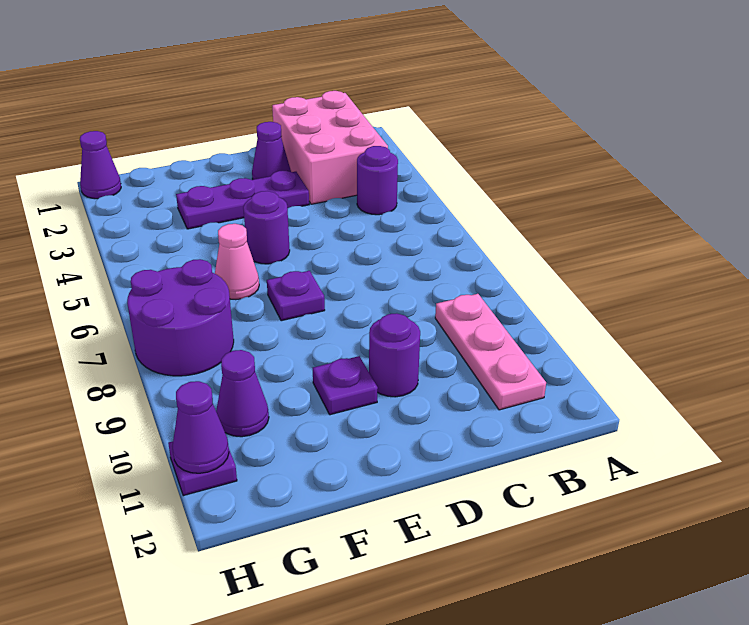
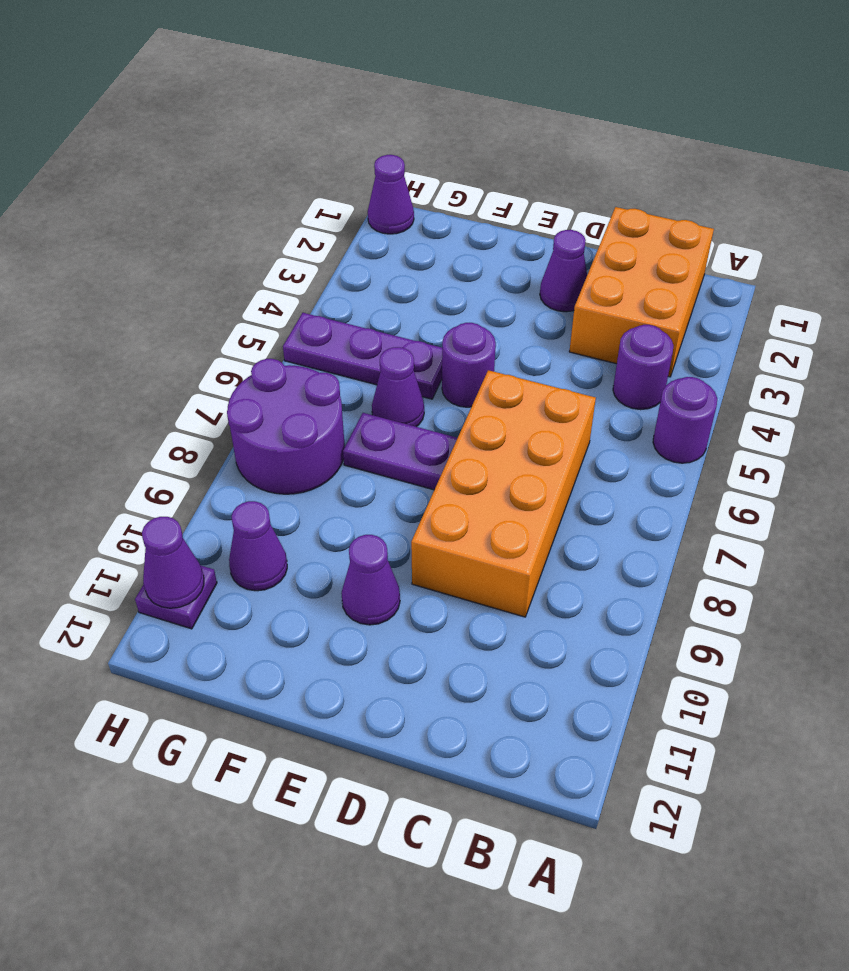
pink 2x3 brick [272,91,388,204] -> orange 2x3 brick [569,207,714,377]
pink 1x3 plate [435,294,546,410] -> none
none -> orange 2x4 brick [411,370,596,617]
purple 1x3 plate [176,171,309,229] -> purple 1x3 plate moved to [283,313,442,399]
purple 1x1 round brick [369,313,420,397] -> purple 1x1 round brick moved to [653,377,717,463]
purple 1x1 plate [267,271,325,321] -> purple 1x2 plate [343,413,457,490]
purple 1x1 plate [313,356,378,415] -> purple 1x1 cone [341,535,400,625]
pink 1x1 cone [215,224,259,300] -> purple 1x1 cone [372,347,424,427]

